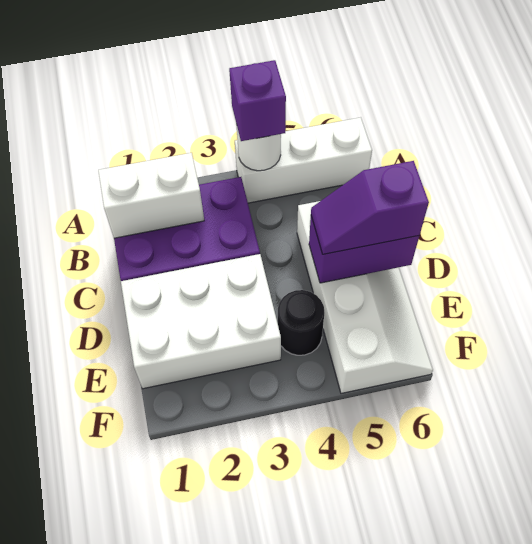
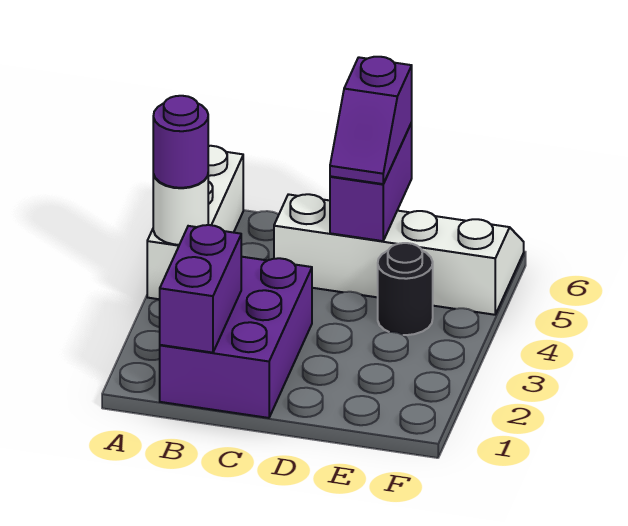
purple 1x1 brick [229,60,286,141] -> purple 1x1 round brick [153,96,208,188]
white 1x2 brick [98,153,204,238] -> purple 1x2 brick [160,225,241,353]
white 2x3 brick [121,254,281,389] -> none

